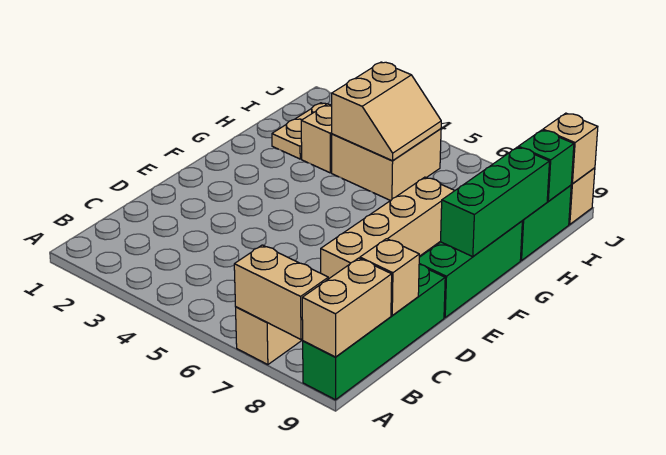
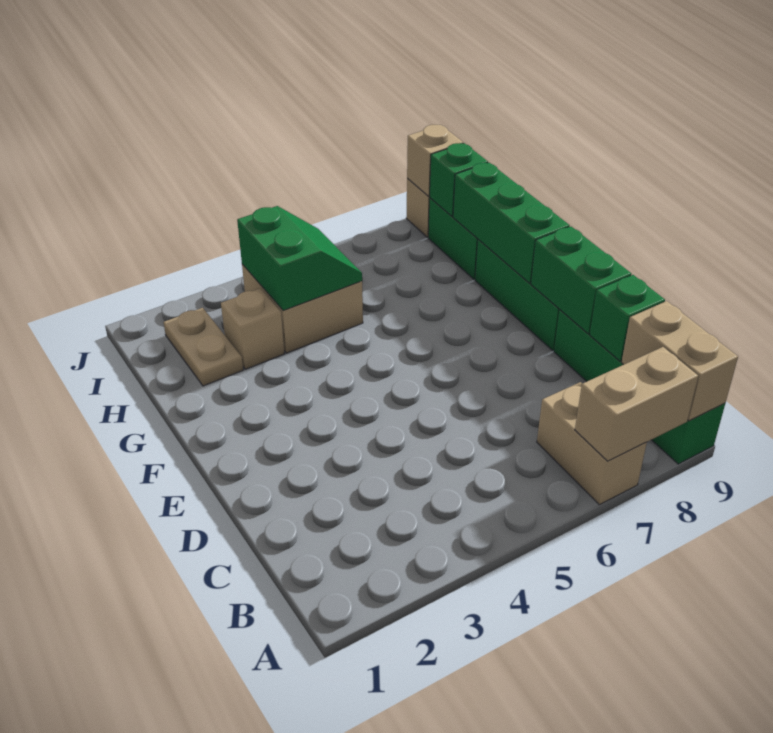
tan 1x1 brick [360,239,419,316] -> green 1x1 brick [590,275,665,361]
tan 1x4 brick [321,177,455,279] -> none
none -> green 1x2 brick [531,227,631,334]
tan 2x2 slope [332,62,441,161] -> green 2x2 slope [237,206,362,311]

